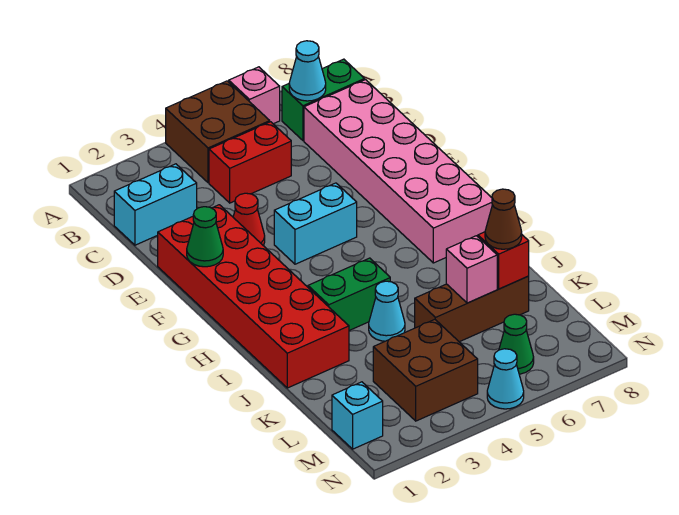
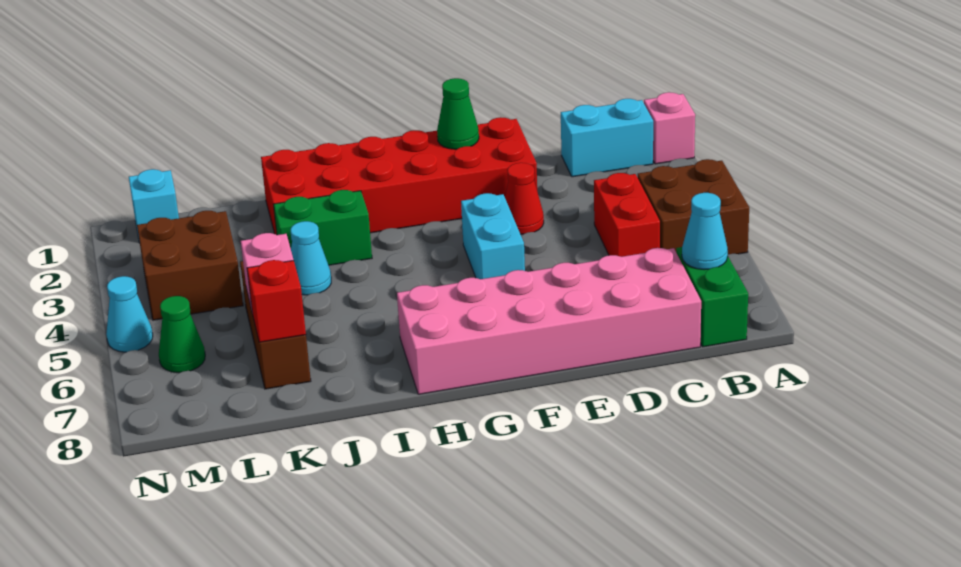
pink 1x1 brick [229,67,280,124] -> pink 1x1 brick moved to [644,92,695,164]
cyan 1x2 brick [114,164,197,245] -> cyan 1x2 brick turned to [561,99,653,177]
green 1x2 brick [308,258,390,330] -> green 1x2 brick turned to [273,190,372,265]
brown 1x1 cone [485,189,522,249] -> none

